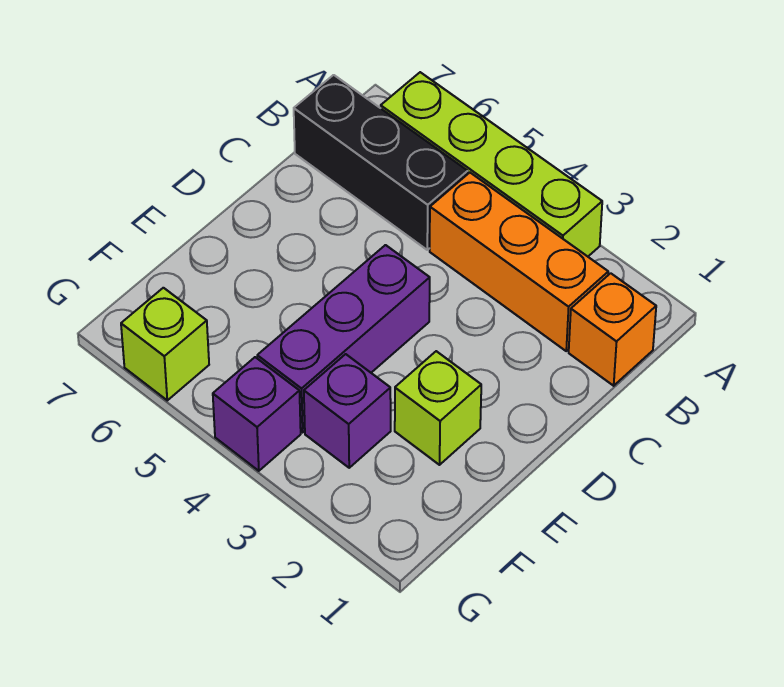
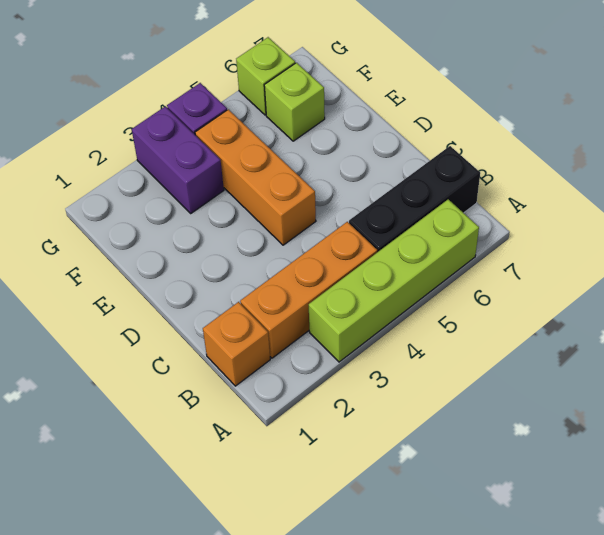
purple 1x3 brick [257,245,430,432] -> orange 1x3 brick [195,109,316,245]
lime 1x1 brick [395,351,481,465] -> lime 1x1 brick moved to [264,63,325,141]
purple 1x1 brick [304,354,391,468] -> purple 1x2 brick [132,106,224,213]

